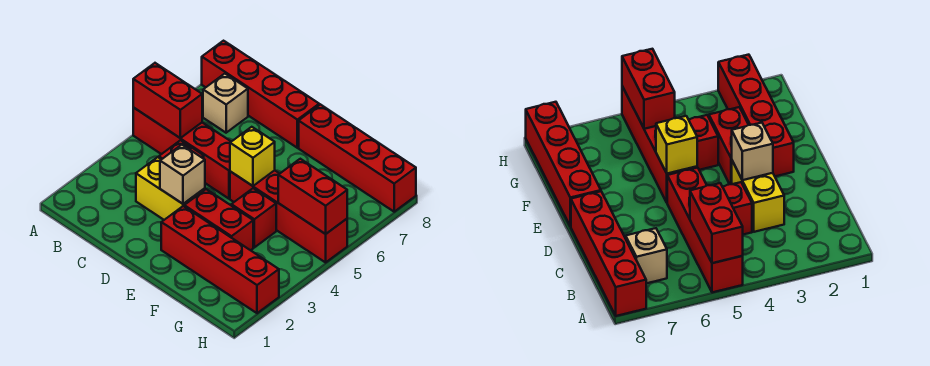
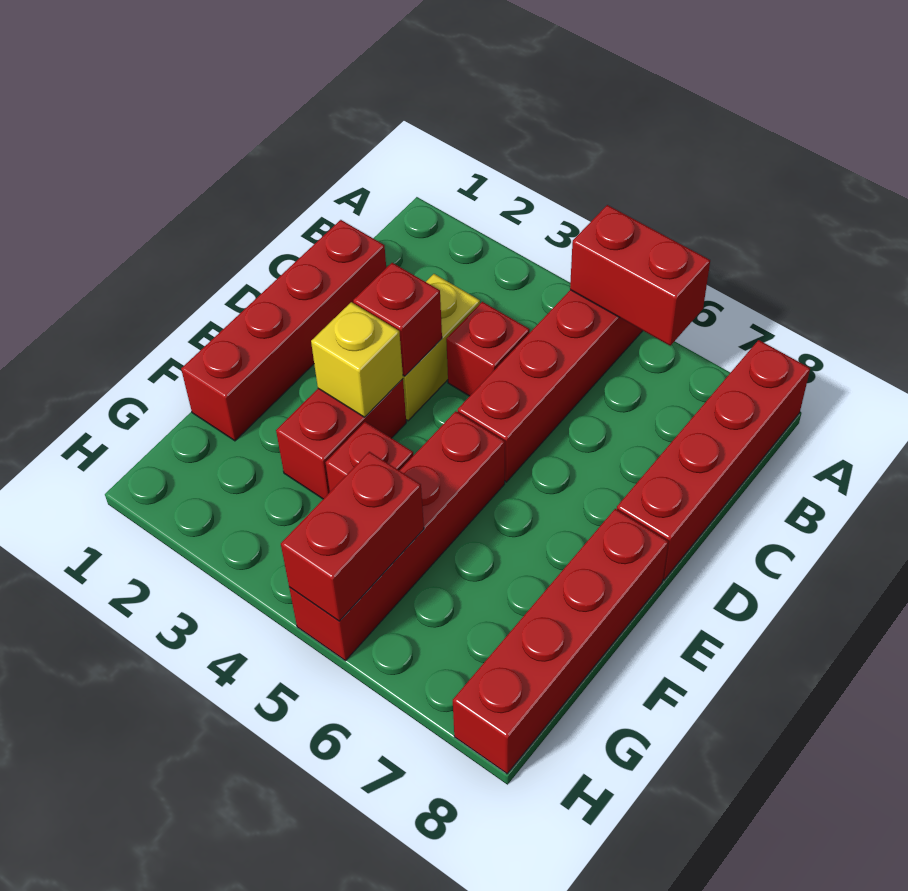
red 1x2 brick [133,63,202,138] -> red 1x2 brick turned to [570,205,710,346]
tan 1x1 brick [203,74,248,133] -> none
tan 1x1 brick [160,145,205,204] -> red 1x1 brick [353,263,442,376]
red 1x4 brick [161,206,279,313] -> red 1x4 brick moved to [181,220,386,441]
yellow 1x1 brick [230,127,275,186] -> yellow 1x1 brick moved to [311,302,403,417]

